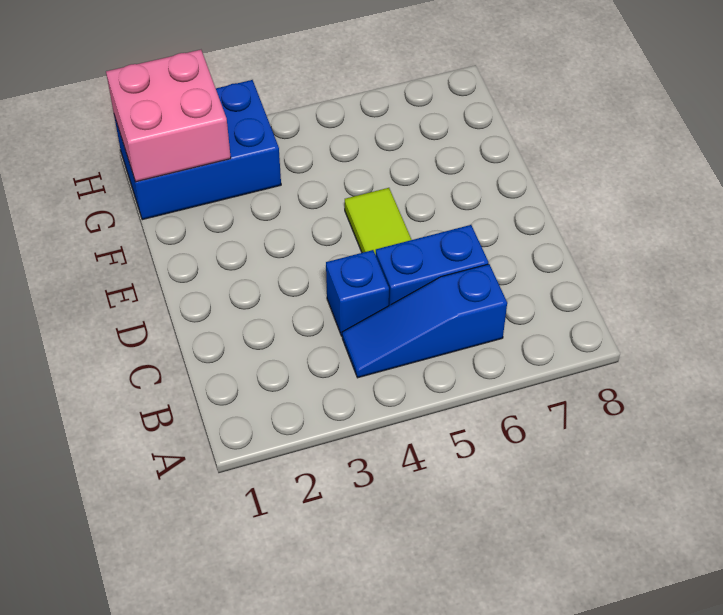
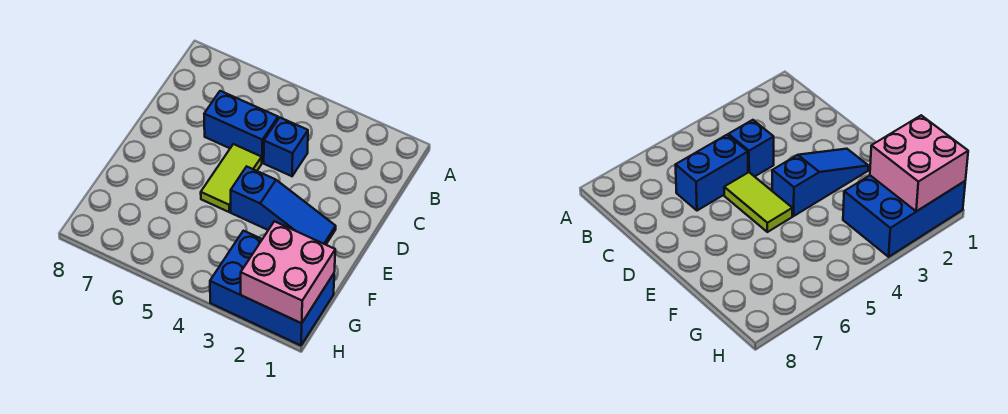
blue 1x3 slope [342,264,507,378] -> blue 1x3 slope moved to [231,167,336,245]

